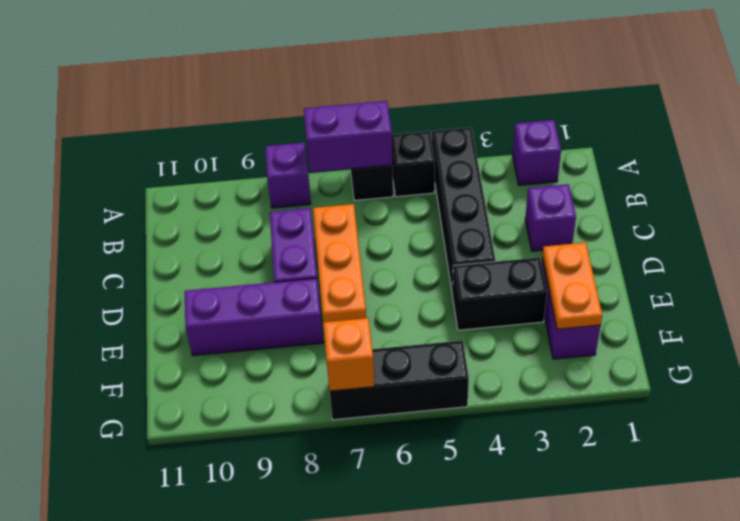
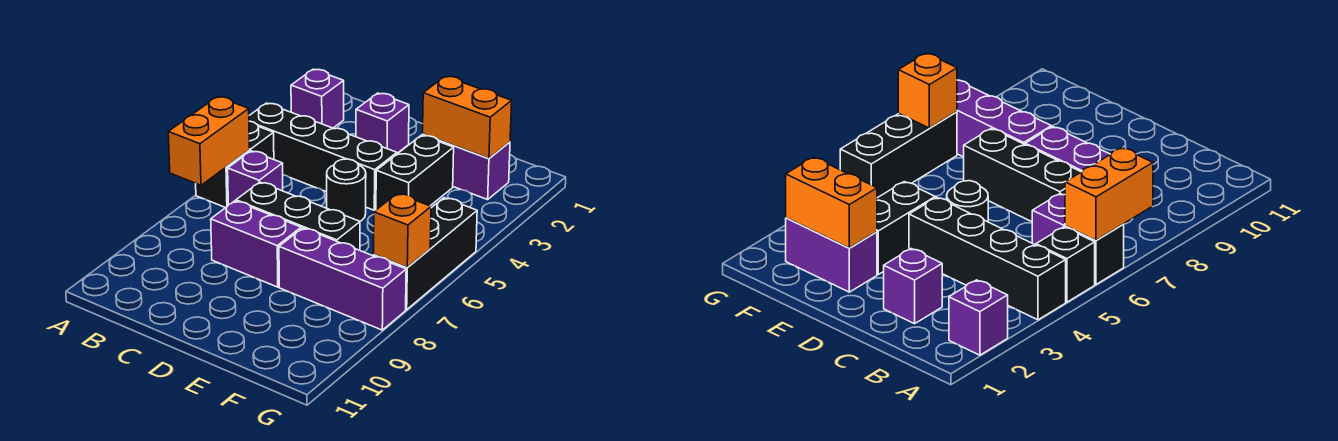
purple 1x2 brick [304,101,392,173] -> orange 1x2 brick [168,97,249,185]
purple 1x1 brick [265,143,311,208] -> purple 1x1 brick moved to [228,151,283,205]
orange 1x3 brick [313,204,366,322] -> black 1x3 brick [236,182,360,250]
none -> black 1x1 round brick [327,159,366,221]
orange 1x2 plate [542,243,602,329] -> orange 1x2 brick [423,76,512,158]
purple 1x3 brick [185,278,323,356] -> purple 1x3 brick turned to [279,228,406,330]

